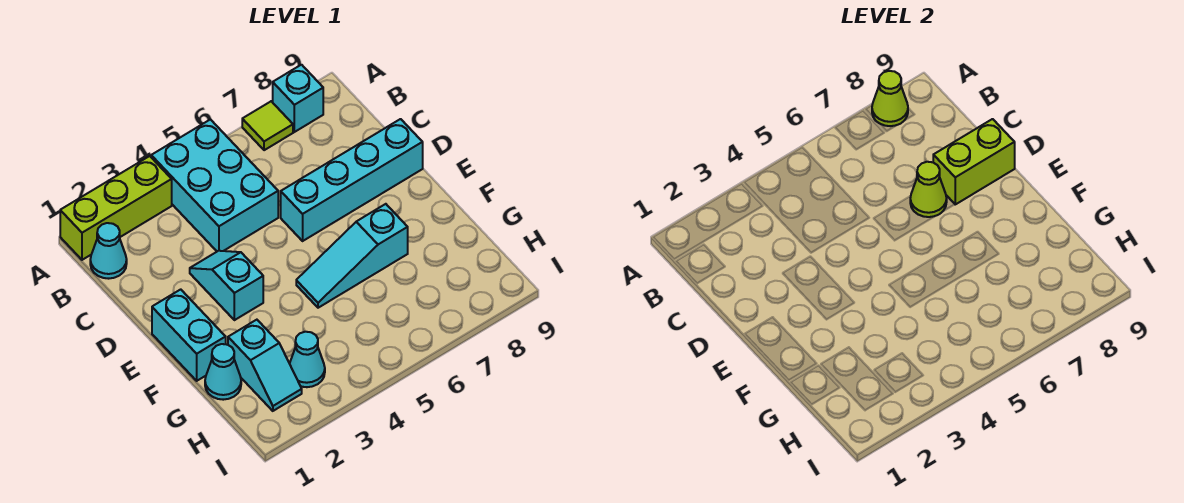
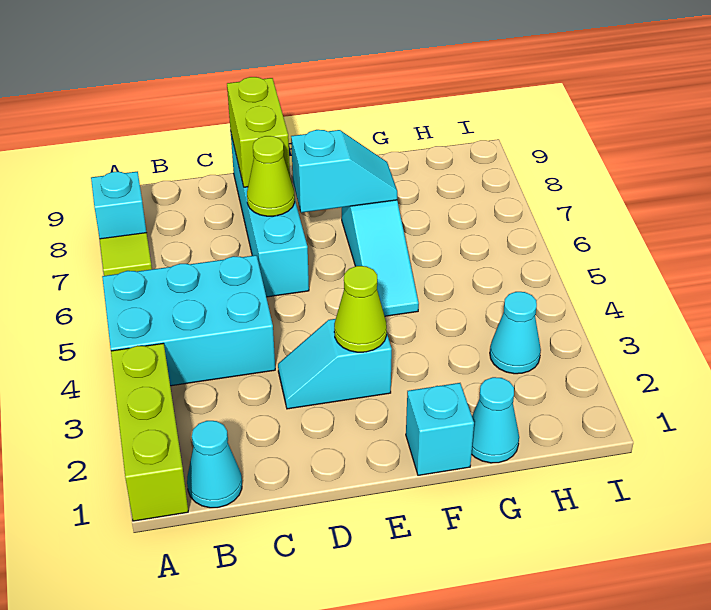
lime 1x1 cone [872,71,908,126] -> lime 1x1 cone moved to [334,266,387,352]
cyan 1x2 brick [152,289,226,381] -> cyan 1x1 brick [406,383,474,475]
cyan 1x2 slope [228,320,302,411] -> cyan 1x2 slope moved to [291,130,397,213]

